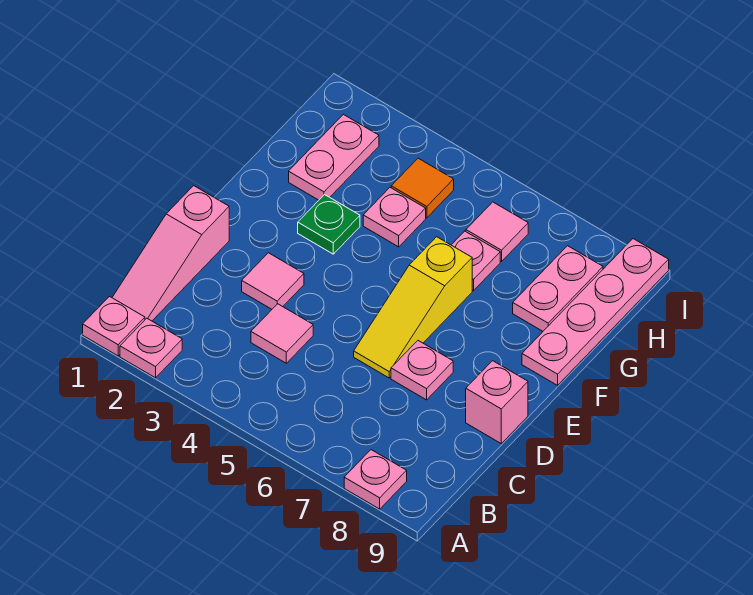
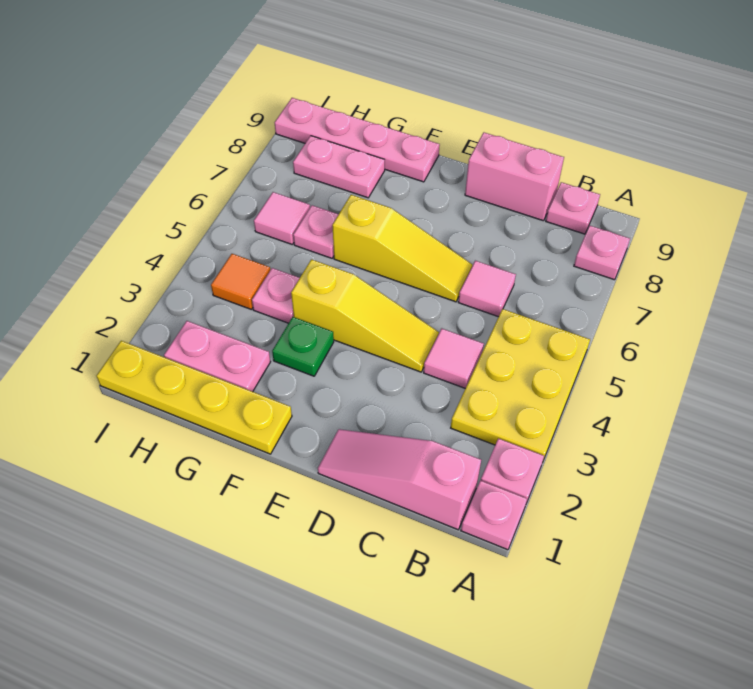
none -> yellow 2x3 plate [451,309,590,460]
pink 1x3 slope [112,186,229,321] -> pink 1x3 slope turned to [318,429,481,530]
pink 1x1 tile [242,253,304,309] -> pink 1x1 tile moved to [458,261,516,317]
none -> yellow 1x3 slope [291,259,439,372]
pink 1x1 plate [391,341,453,400] -> pink 1x1 plate moved to [546,182,600,234]
pink 1x1 brick [466,361,528,443] -> pink 1x2 brick [465,133,564,221]
none -> yellow 1x4 plate [96,341,292,454]

